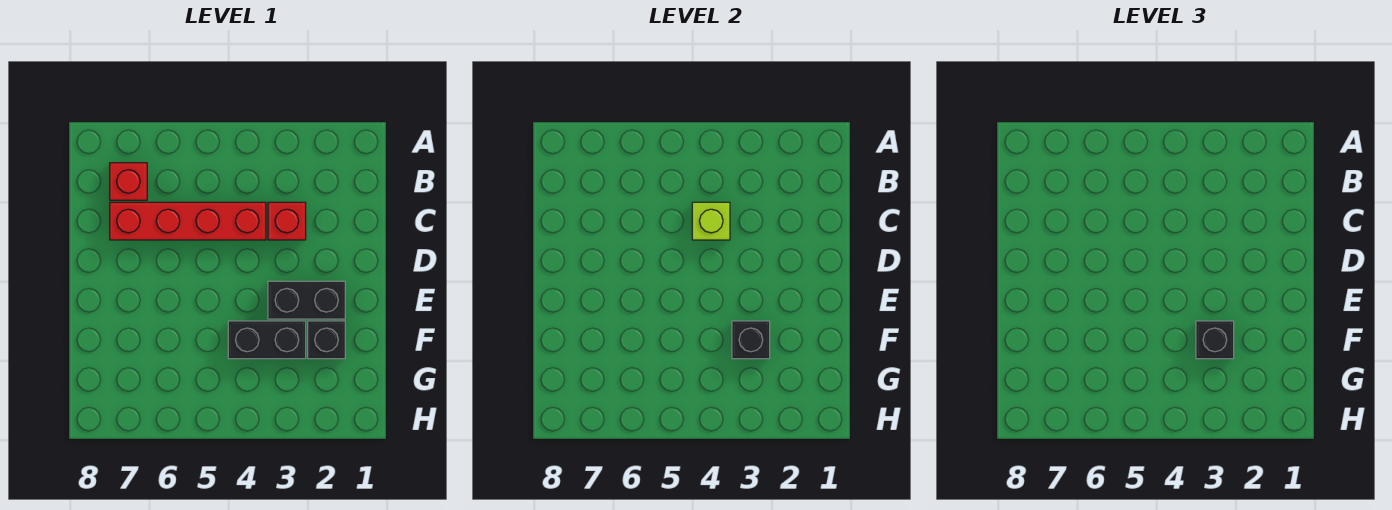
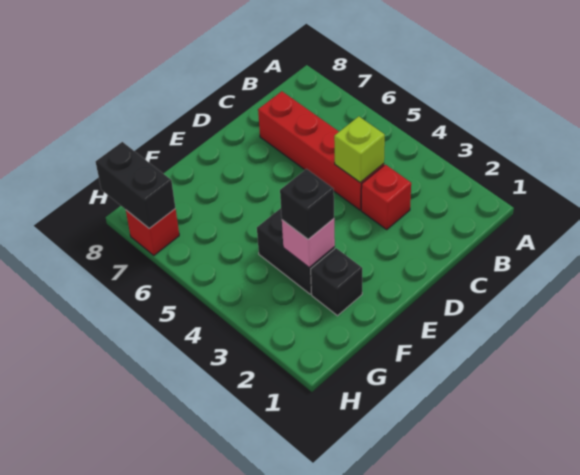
red 1x1 brick [110,163,147,200] -> red 1x1 brick moved to [126,209,179,255]
black 1x2 brick [268,281,345,319] -> black 1x2 brick moved to [96,142,175,228]
black 1x1 brick [732,321,770,359] -> pink 1x1 brick [282,219,335,268]

